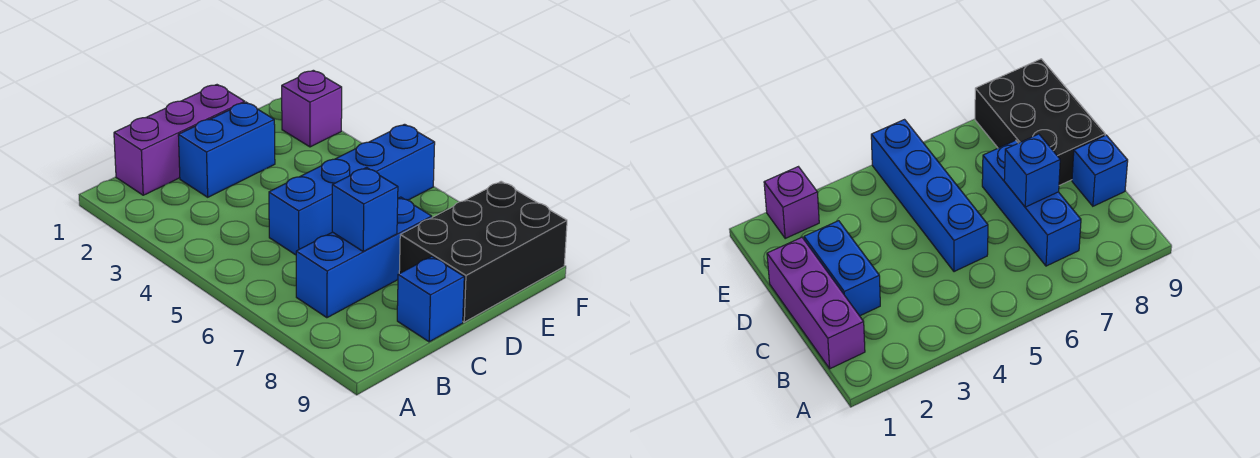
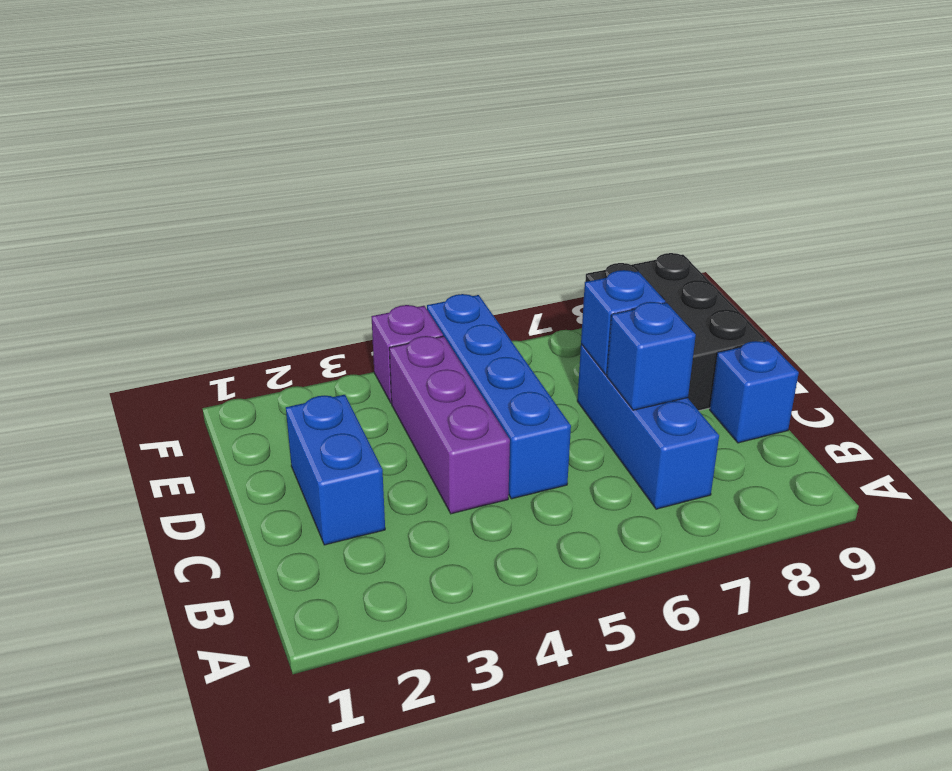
purple 1x3 brick [114,85,245,195] -> purple 1x3 brick moved to [389,336,510,514]
none -> blue 1x1 brick [581,270,666,375]
purple 1x1 brick [282,70,342,147] -> purple 1x1 brick moved to [372,305,443,403]

